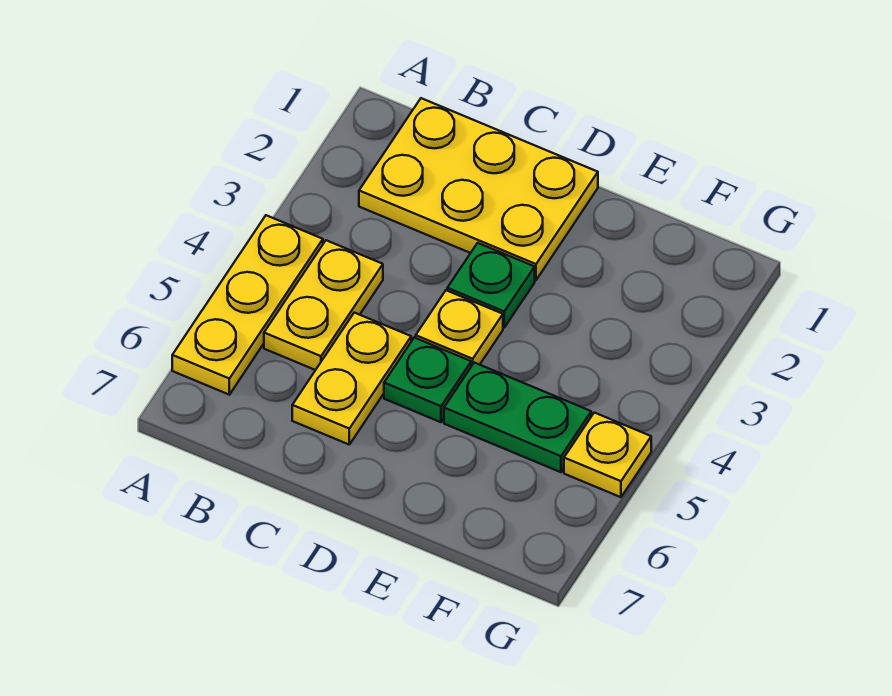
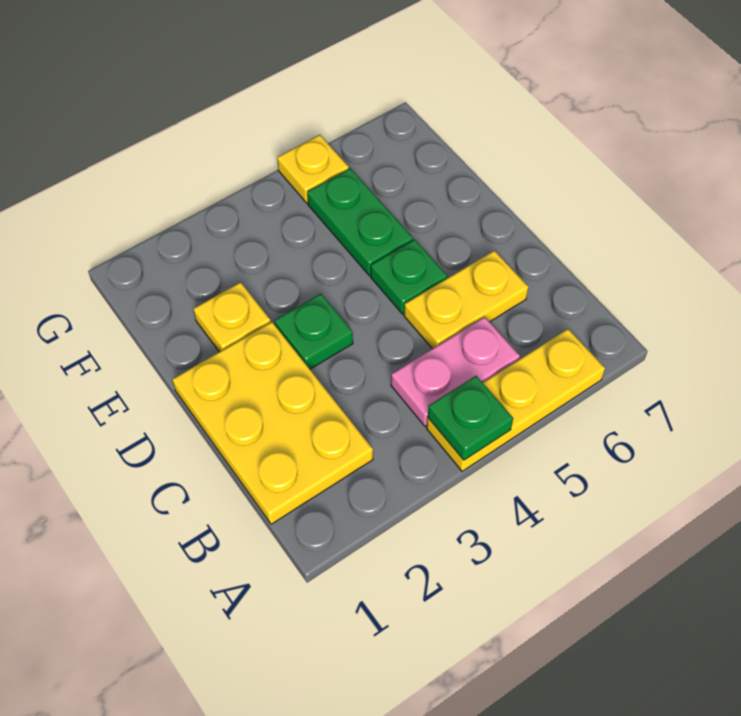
none -> green 1x1 plate [428,376,513,460]
yellow 1x2 plate [264,240,383,370] -> pink 1x2 plate [391,317,520,426]
yellow 1x1 plate [416,290,503,366] -> yellow 1x1 plate moved to [193,282,271,352]

